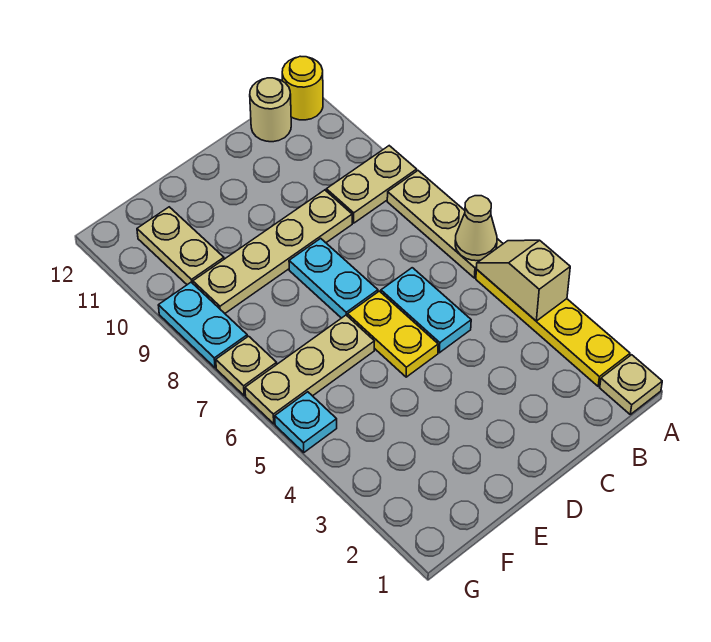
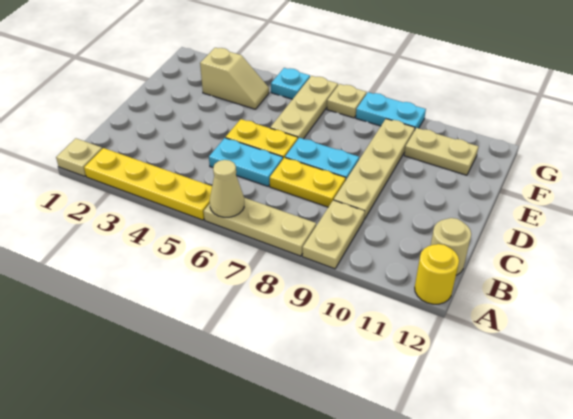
tan 1x2 slope [477,240,570,321] -> tan 1x2 slope moved to [200,48,269,109]
none -> yellow 1x2 plate [270,158,346,207]

